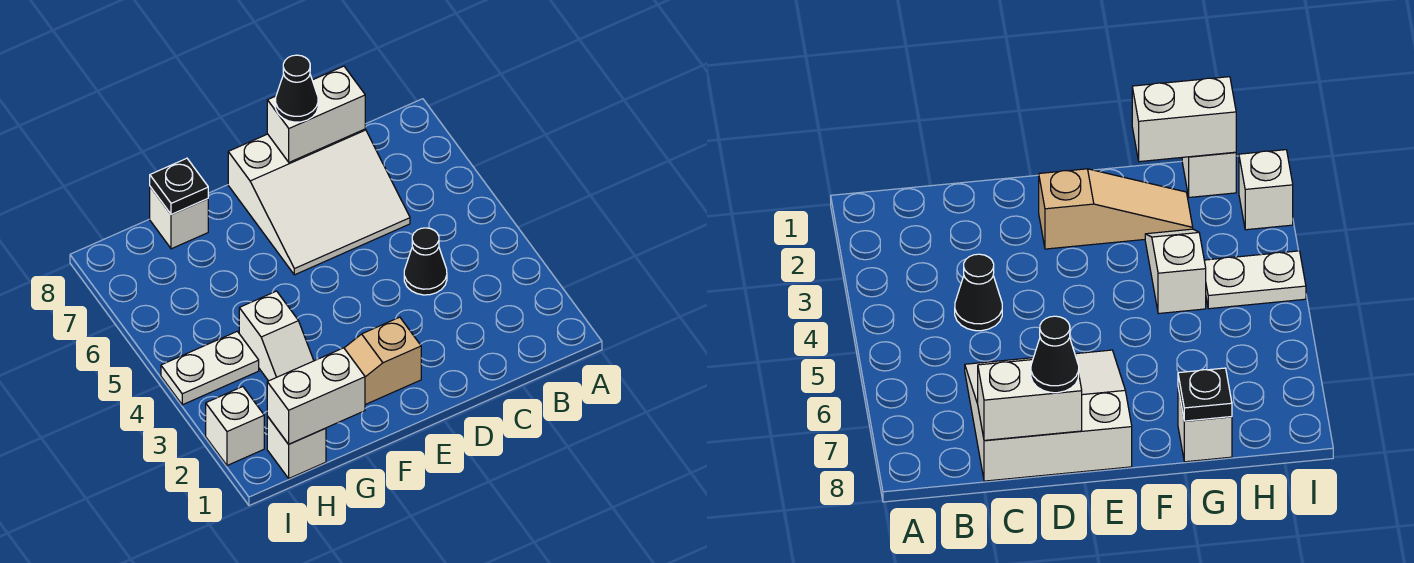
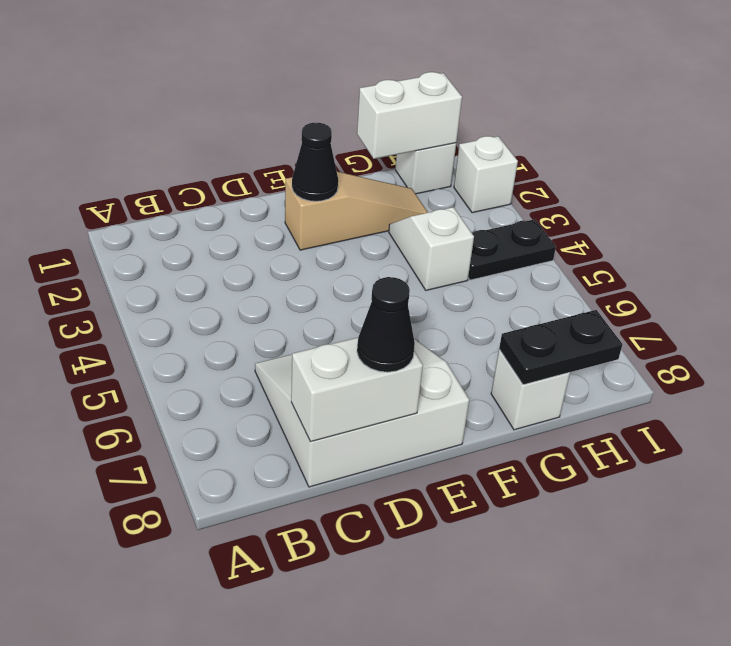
black 1x1 cone [404,228,447,295] -> black 1x1 cone moved to [292,123,338,201]
black 1x1 plate [150,158,208,215] -> black 1x2 plate [499,310,622,385]
white 1x2 plate [161,331,259,405] -> black 1x2 plate [468,219,556,280]

